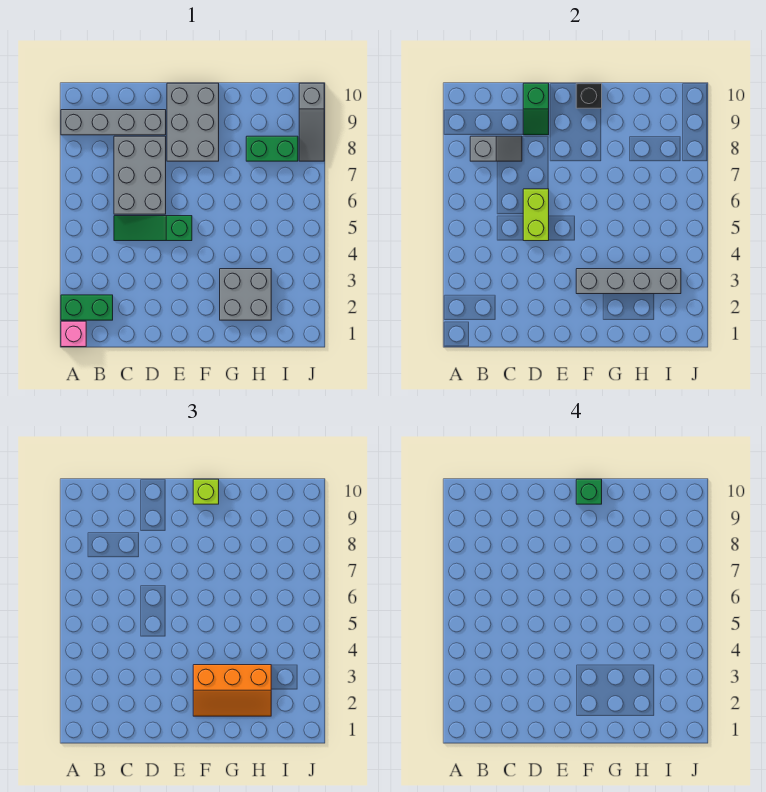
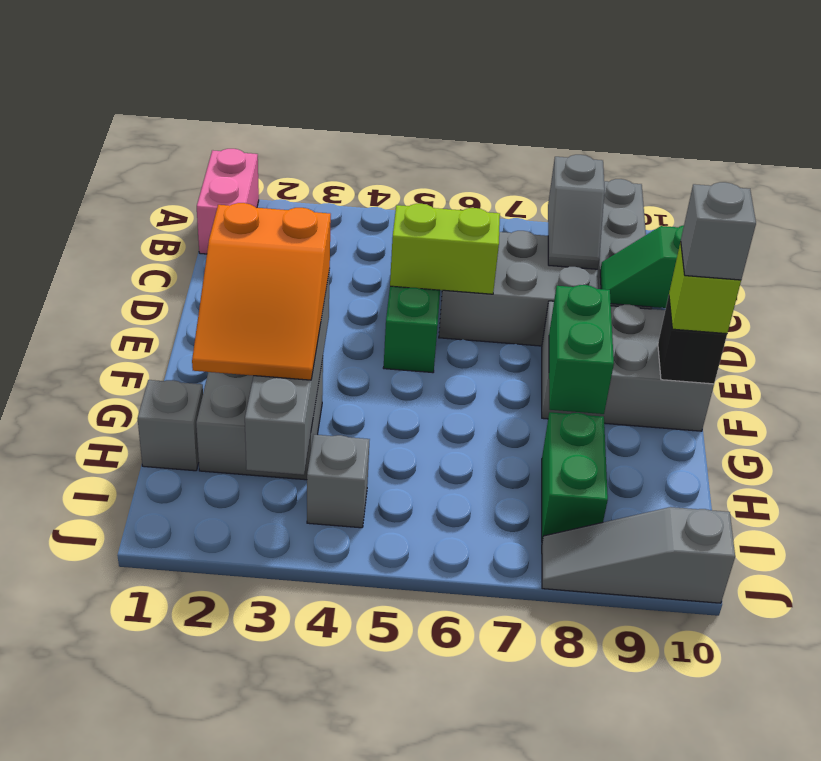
pink 1x1 brick [61,321,86,347] -> pink 1x2 brick [197,149,259,254]
green 1x2 brick [61,295,113,320] -> green 1x2 brick moved to [549,285,614,414]
orange 2x3 slope [193,665,271,716] -> orange 2x3 slope turned to [192,203,331,380]
green 1x1 brick [576,479,602,504] -> grey 1x1 brick [681,182,756,280]
none -> grey 1x1 brick [138,380,203,471]
none -> grey 1x1 brick [307,435,370,528]

